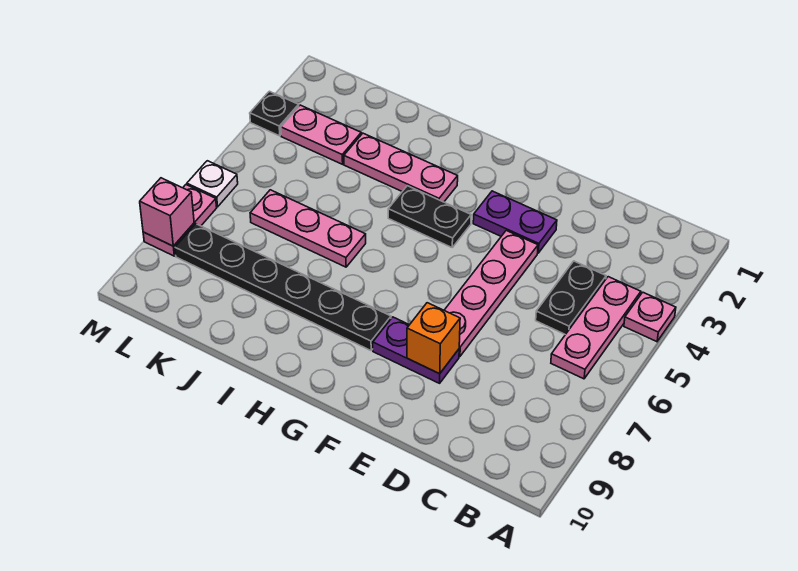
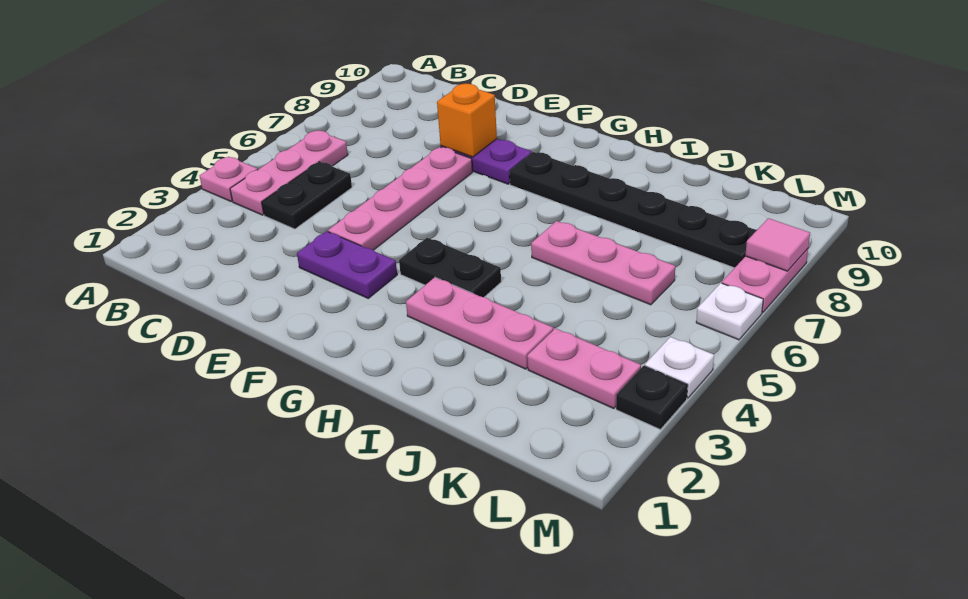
none -> white 1x1 plate [645,337,714,398]
pink 1x1 brick [140,178,194,246] -> pink 1x1 tile [745,218,810,271]

